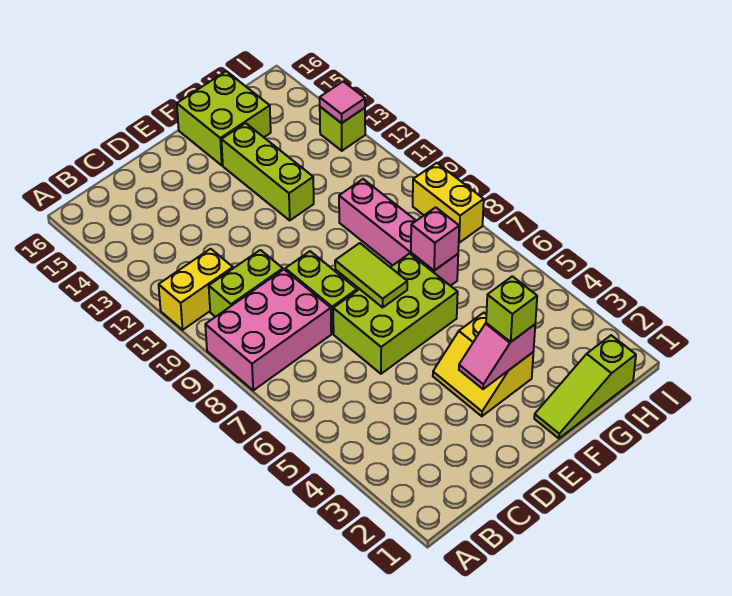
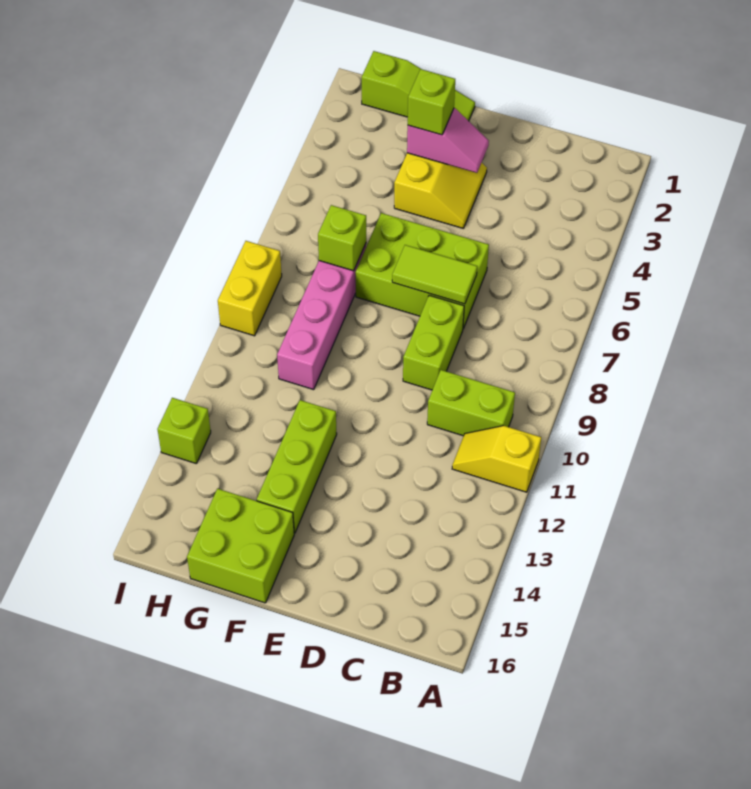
pink 2x3 brick [205,270,331,390] -> none
yellow 1x2 brick [159,249,233,330] -> yellow 1x2 slope [452,426,541,492]
lime 1x2 tile [335,243,407,307] -> lime 1x2 tile turned to [392,245,477,304]
pink 1x1 brick [411,207,459,271] -> lime 1x1 brick [318,205,366,271]
pink 1x1 tile [320,82,365,123] -> none

